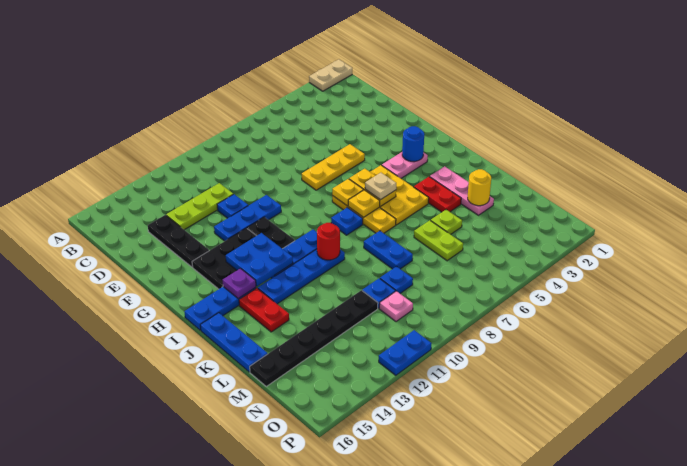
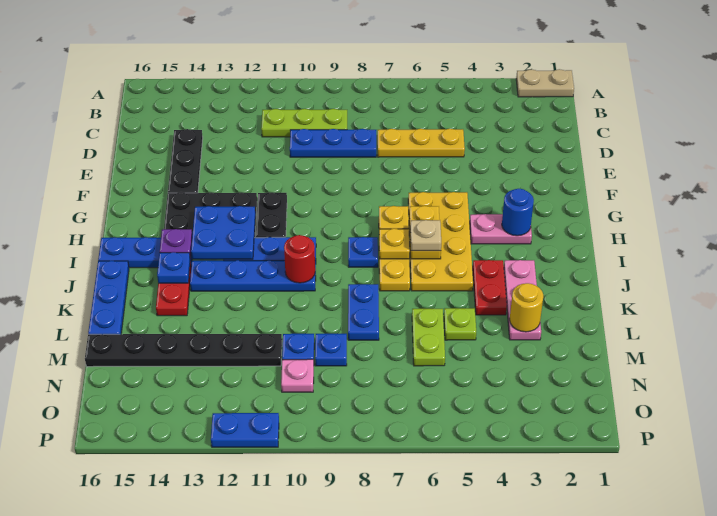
lime 1x3 plate [166,183,233,230] -> lime 1x3 plate moved to [261,109,347,137]
blue 1x1 plate [217,194,248,218] -> blue 1x1 plate moved to [157,252,190,283]
yellow 1x3 plate [302,144,365,190] -> yellow 1x3 plate moved to [378,129,465,157]
blue 1x3 plate [214,195,281,241] -> blue 1x3 plate moved to [290,129,376,157]
yellow 2x3 plate [371,165,429,225] -> yellow 2x4 plate [408,192,473,291]

